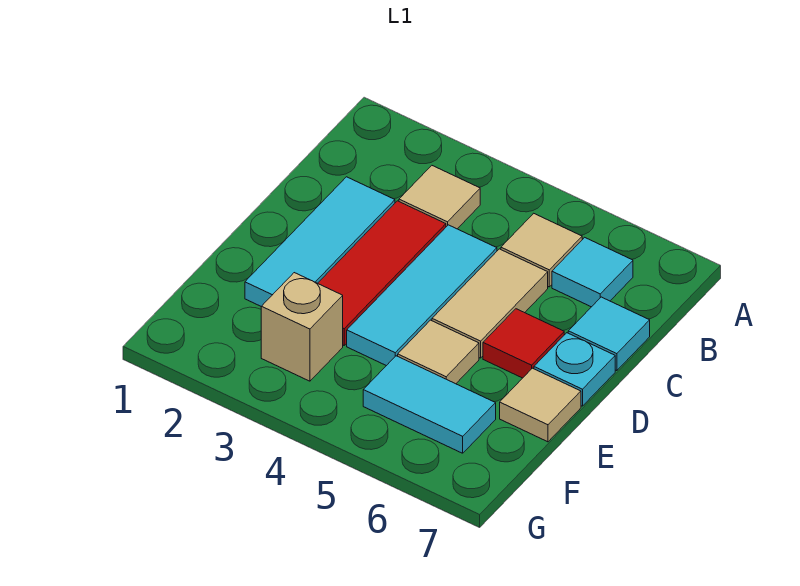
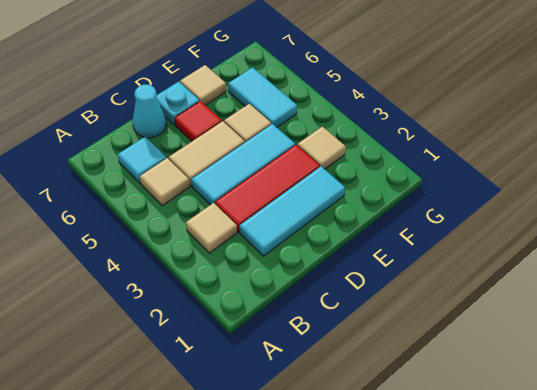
cyan 1x1 tile [568,297,650,371] -> cyan 1x1 cone [133,85,166,138]
tan 1x1 brick [261,273,343,381] -> tan 1x1 tile [298,127,346,169]

